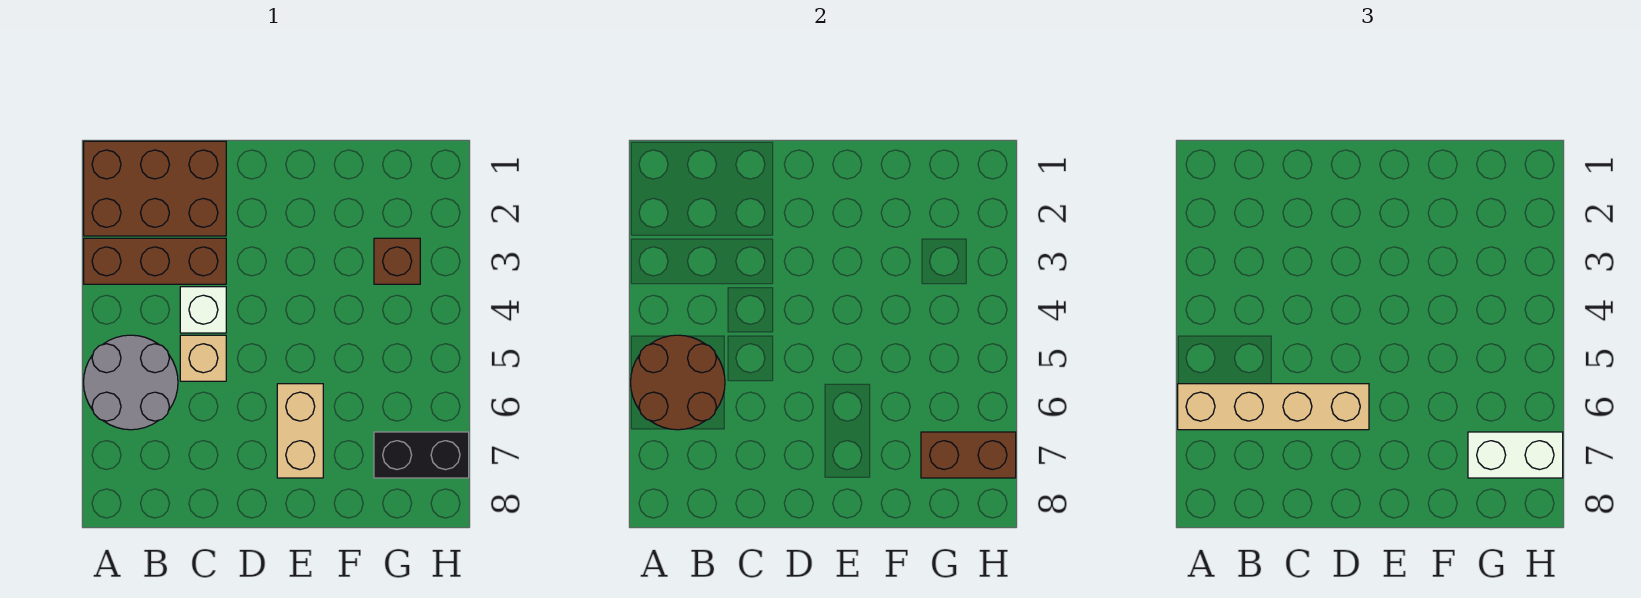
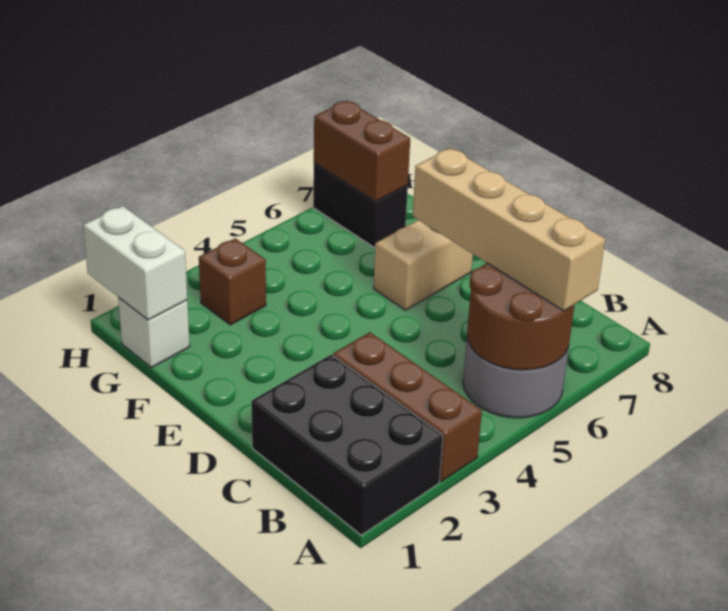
brown 2x3 brick [84,141,226,236] -> black 2x3 brick [251,355,443,535]
white 1x1 brick [180,287,226,333] -> white 1x1 brick moved to [118,297,190,368]
tan 1x1 brick [180,335,226,381] -> none
white 1x2 brick [1468,432,1563,478] -> white 1x2 brick moved to [83,206,187,320]

